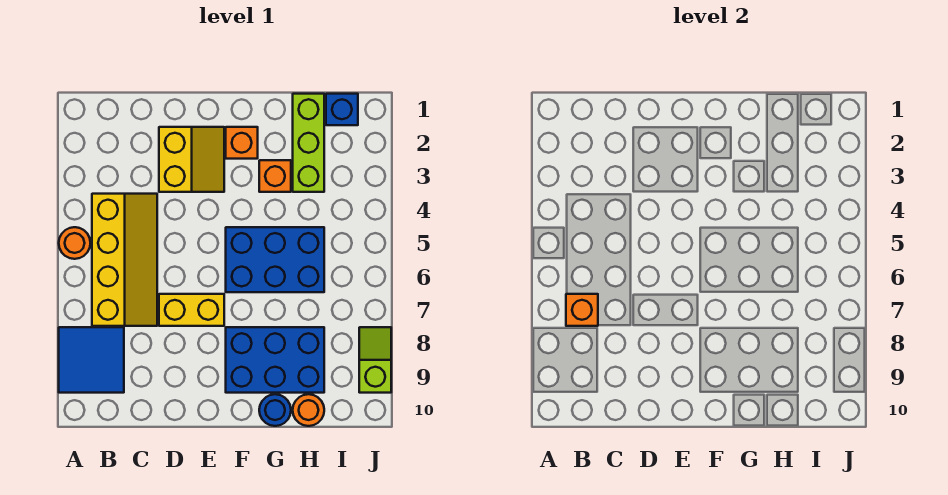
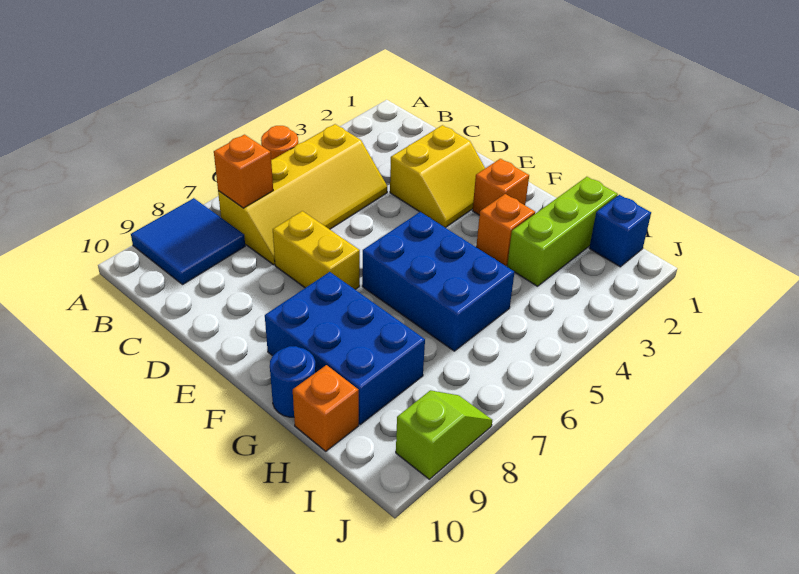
orange 1x1 round brick [293,394,324,426] -> orange 1x1 brick [293,365,359,451]

